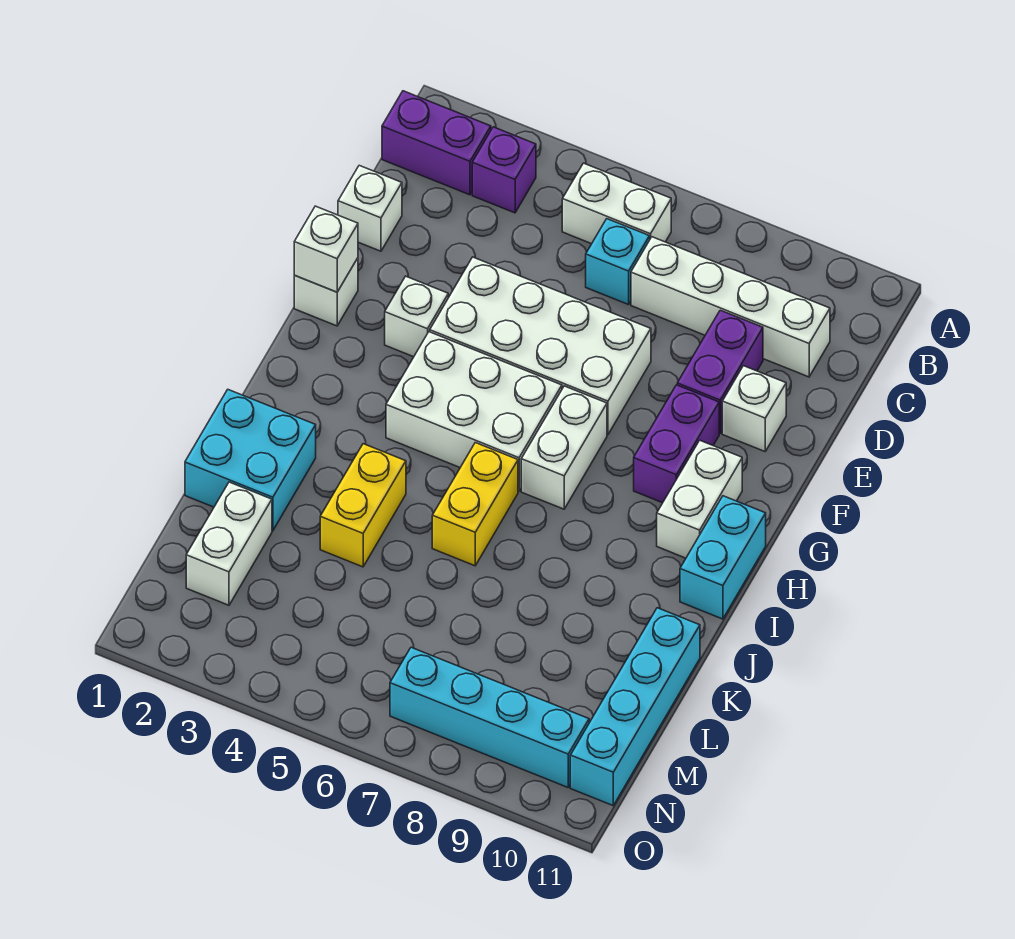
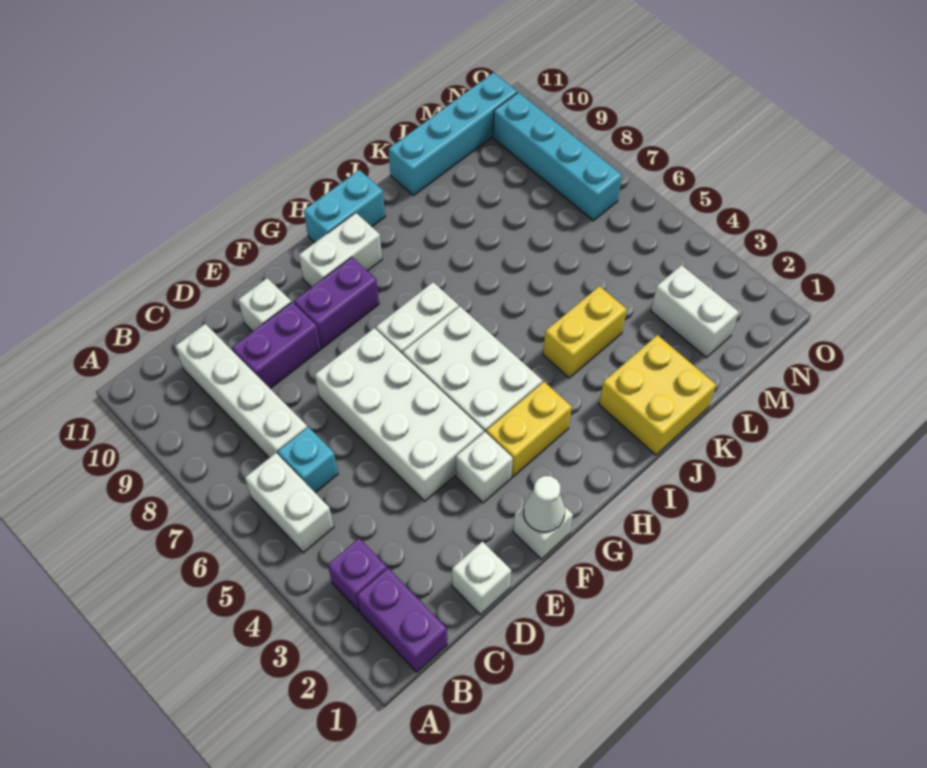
white 1x1 brick [294,206,358,292] -> white 1x1 cone [524,476,565,532]
yellow 1x2 brick [432,443,518,566] -> yellow 1x2 brick moved to [486,382,572,477]
cyan 2x2 brick [185,390,316,531] -> yellow 2x2 brick [599,335,716,455]
white 1x2 brick [186,482,272,605] -> white 1x2 brick turned to [651,265,739,358]

